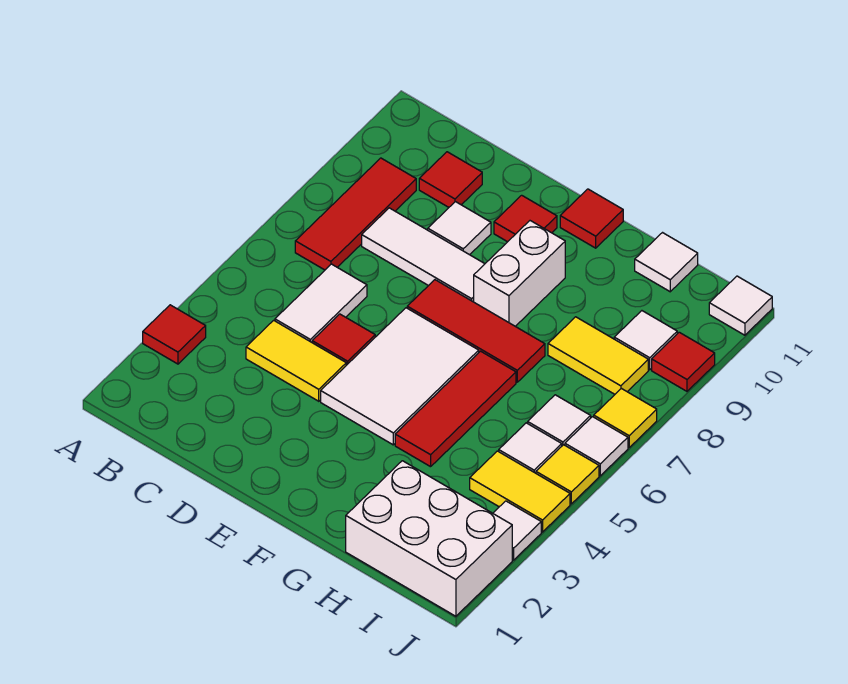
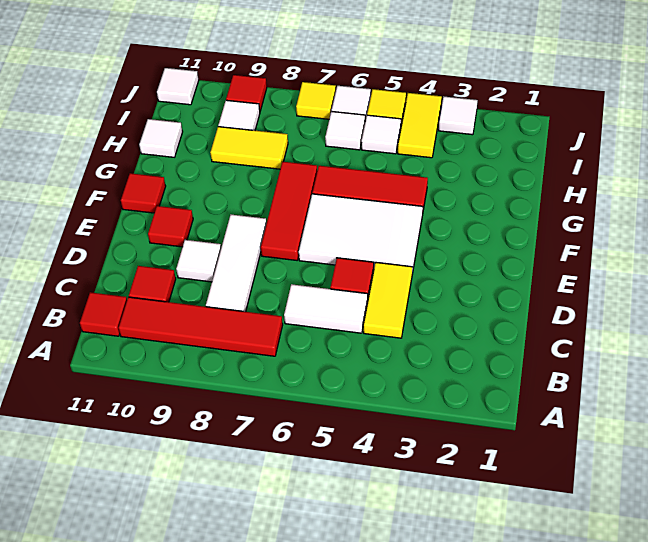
red 1x1 tile [143,305,206,364] -> red 1x1 tile moved to [80,292,127,336]
red 1x3 tile [295,158,416,270] -> red 1x4 tile [119,297,283,356]
white 1x2 brick [474,221,565,326] -> none
white 2x3 brick [346,461,512,616] -> none
yellow 1x2 tile [548,317,648,394] -> yellow 1x2 tile turned to [210,127,288,169]

